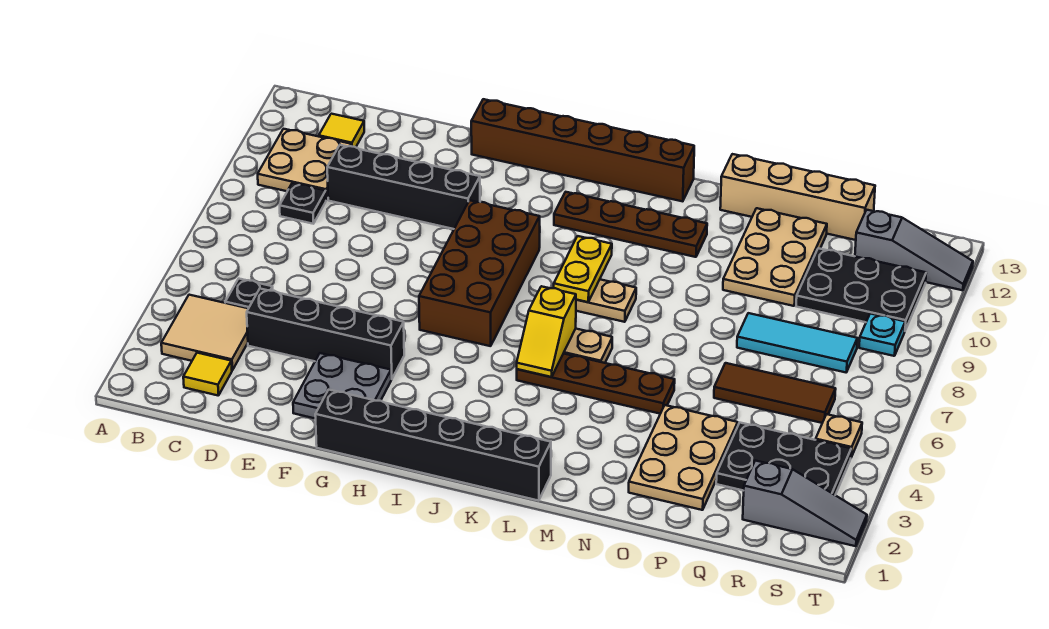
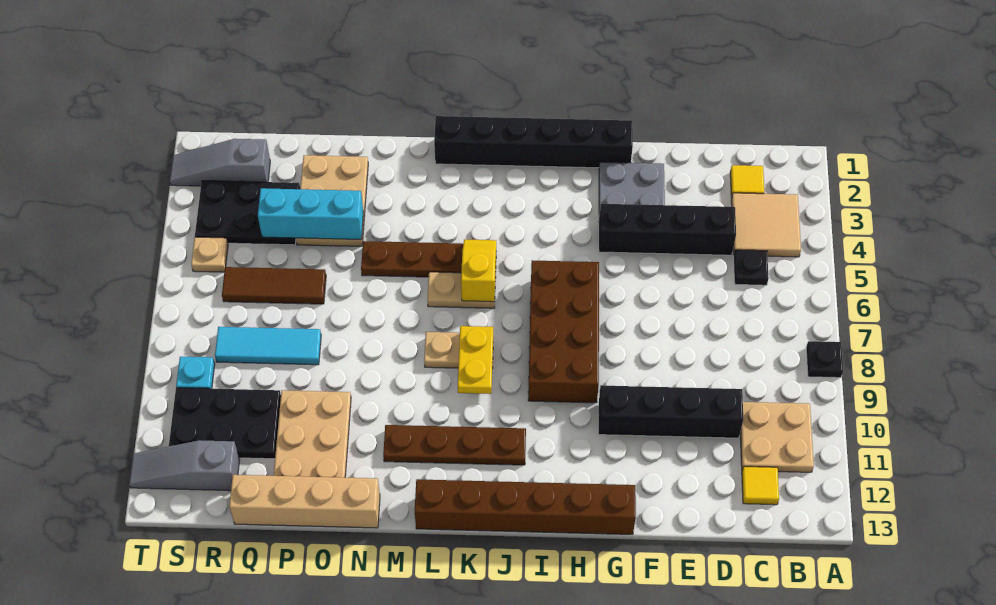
black 1x1 plate [280,183,326,224] -> black 1x1 plate moved to [806,341,843,378]
none -> cyan 1x3 brick [258,188,363,240]

